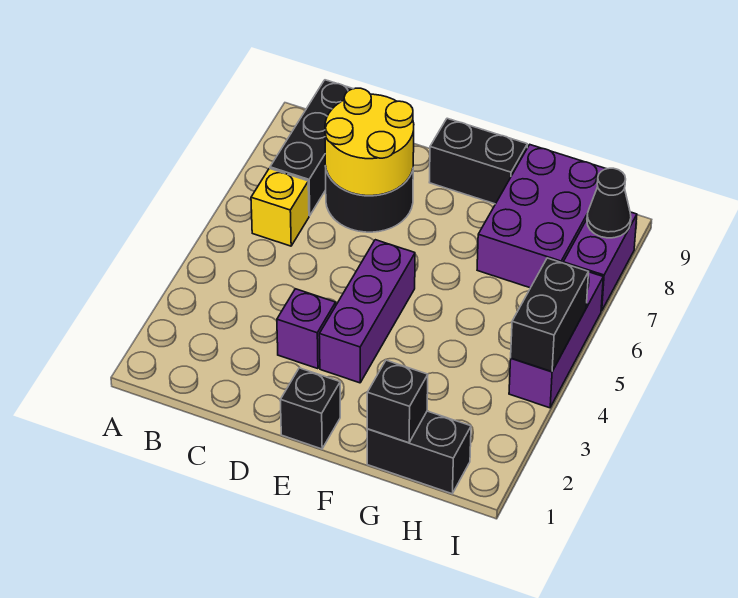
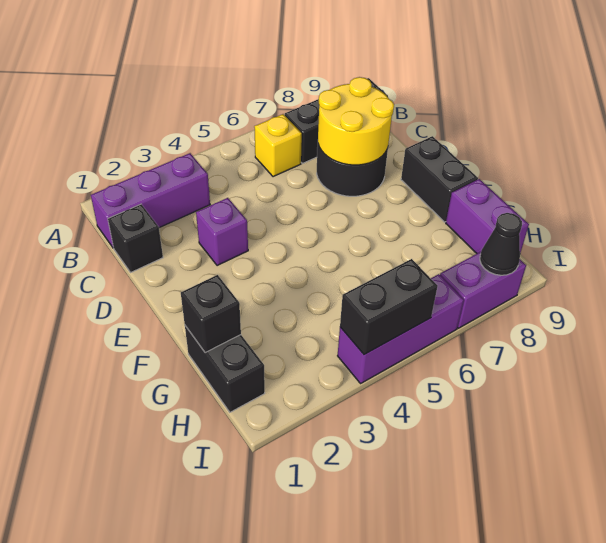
black 1x1 brick [280,368,340,449] -> black 1x1 brick moved to [108,204,163,273]
purple 1x3 brick [319,240,415,383] -> purple 1x3 brick moved to [91,153,210,248]
purple 2x3 brick [477,145,606,288] -> purple 1x2 brick [446,179,529,253]

